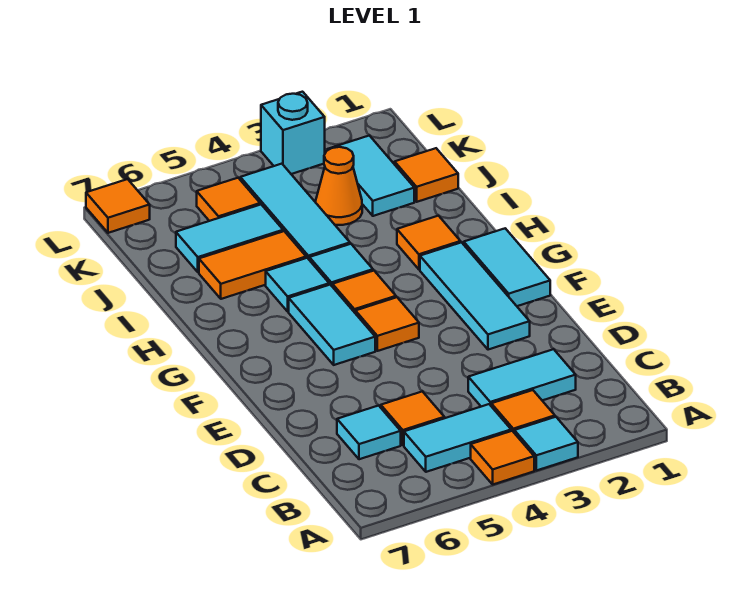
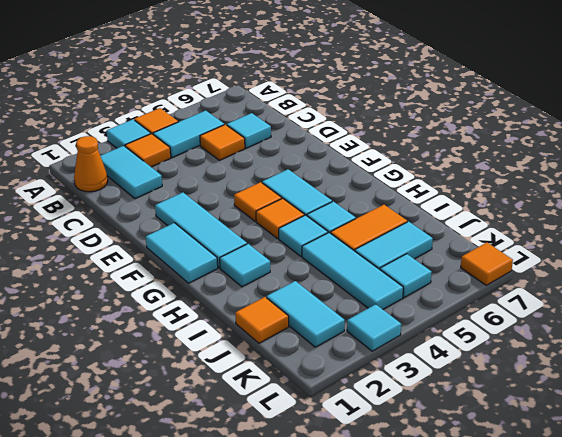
cyan 1x2 tile [468,349,576,407] -> cyan 1x2 tile turned to [100,146,162,199]
orange 1x1 tile [397,216,460,269] -> cyan 1x1 tile [220,244,270,287]
orange 1x1 cone [316,147,362,225] -> orange 1x1 cone moved to [74,136,108,192]
orange 1x1 tile [197,178,260,221] -> cyan 1x1 tile [380,254,432,298]
cyan 1x1 brick [261,92,325,174] -> cyan 1x1 tile [347,304,401,351]

